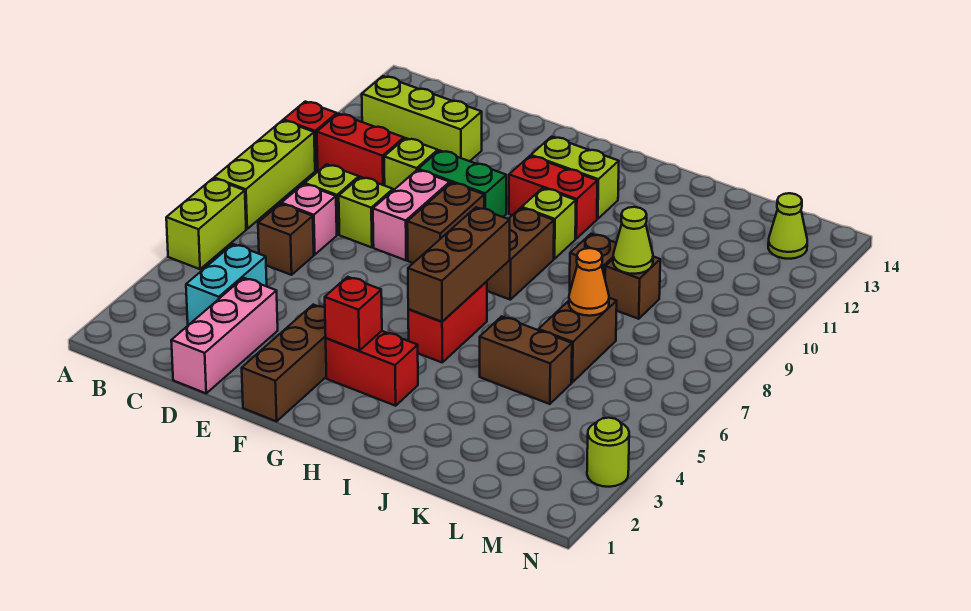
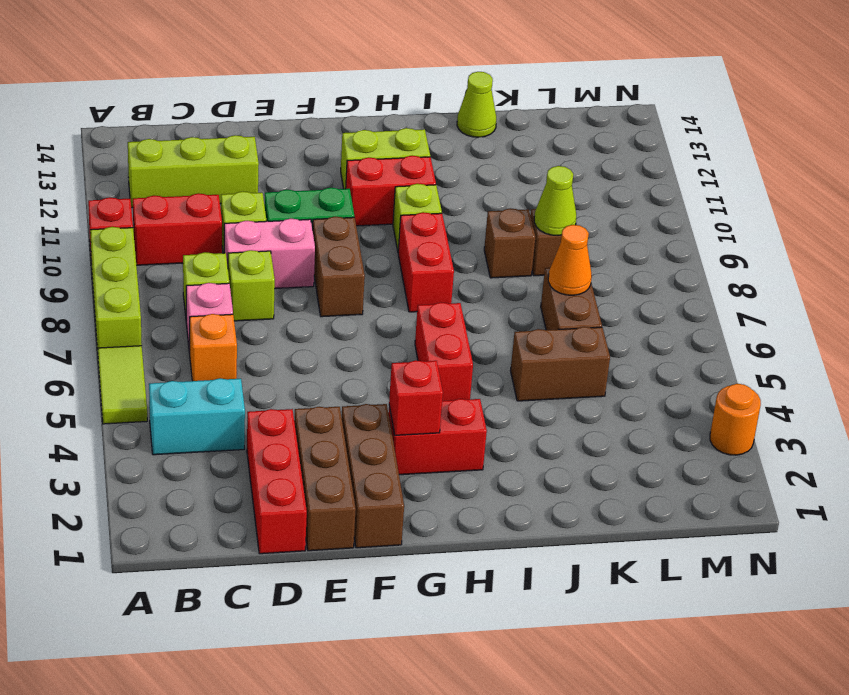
lime 1x2 brick [166,179,246,269] -> lime 1x2 tile [98,346,147,424]
cyan 1x2 brick [186,244,267,325] -> cyan 1x2 brick turned to [149,378,245,455]
brown 1x1 brick [258,204,314,275] -> orange 1x1 brick [190,314,237,381]
pink 1x3 brick [171,278,278,393] -> red 1x3 brick [247,409,307,554]
pink 1x2 brick [373,170,450,260] -> pink 1x2 brick turned to [224,218,315,289]
brown 1x3 brick [408,207,510,322] -> brown 1x3 brick moved to [294,407,356,551]
brown 1x2 brick [487,208,554,300] -> red 1x2 brick [398,212,454,312]
lime 1x1 cone [768,193,807,259] -> lime 1x1 cone moved to [457,72,496,137]
lime 1x1 round brick [587,418,629,487] -> orange 1x1 round brick [710,384,761,455]

